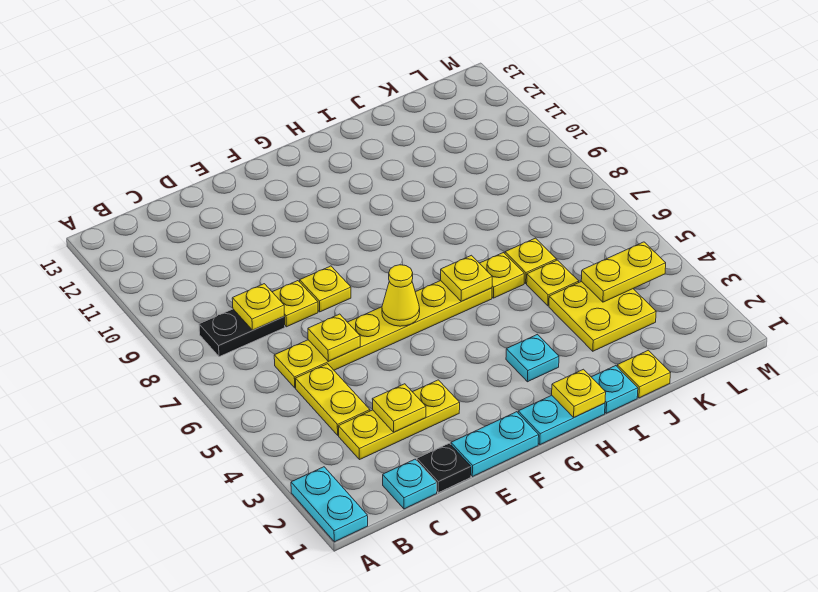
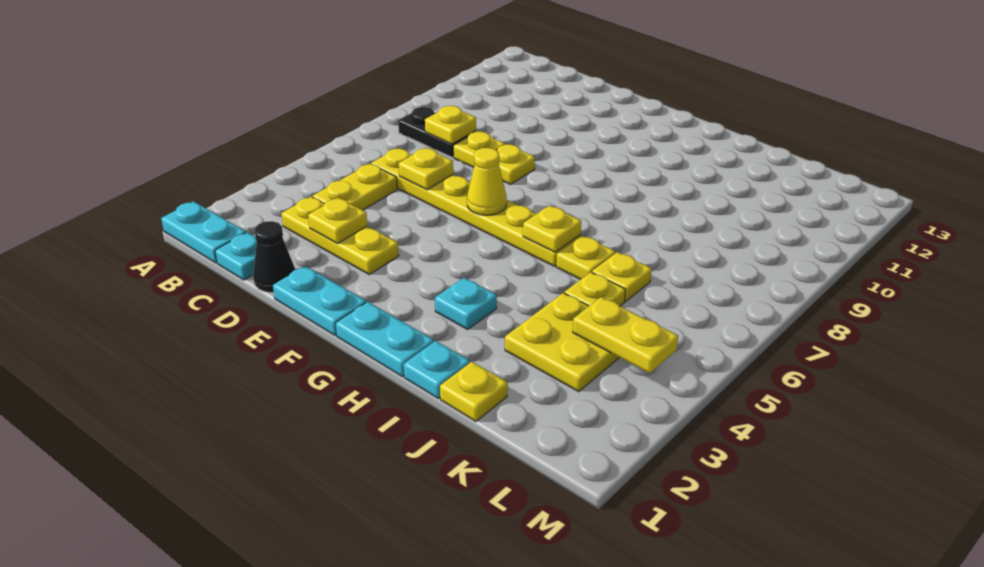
cyan 1x2 plate [291,467,368,542] -> cyan 1x2 plate turned to [161,201,246,263]
black 1x1 plate [417,443,471,493] -> black 1x1 cone [253,221,295,293]
yellow 1x1 plate [552,369,606,417] -> none

